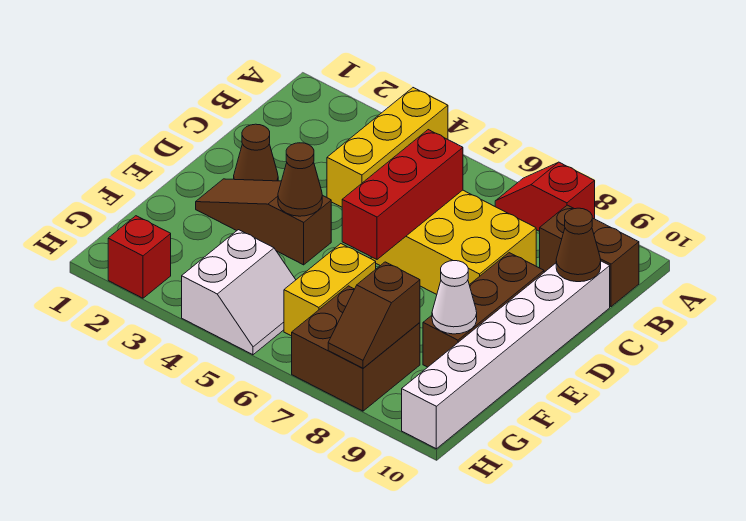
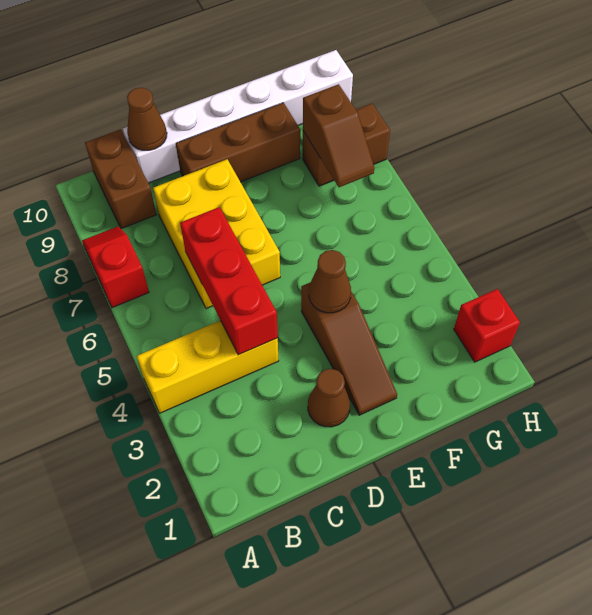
red 1x2 slope [495,162,595,231] -> red 1x2 slope turned to [82,226,149,308]
red 1x3 brick [342,130,463,259] -> red 1x3 brick turned to [180,207,278,355]
yellow 1x2 brick [284,244,376,336] -> none
white 1x1 cone [432,261,477,334] -> none
white 2x2 slope [182,230,296,355] -> none
brown 2x2 brick [292,286,420,411] -> brown 1x2 brick [303,104,390,186]
brown 1x2 slope [328,262,420,368] -> brown 1x2 slope turned to [303,84,374,187]

